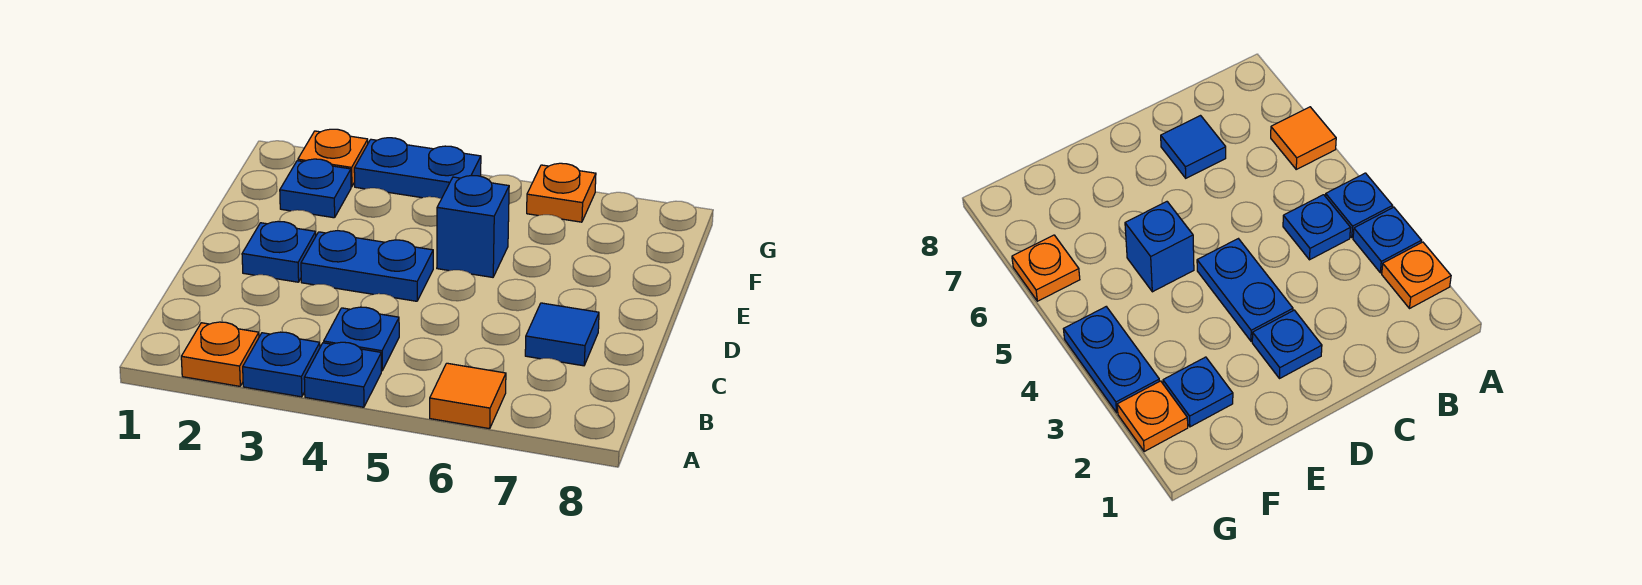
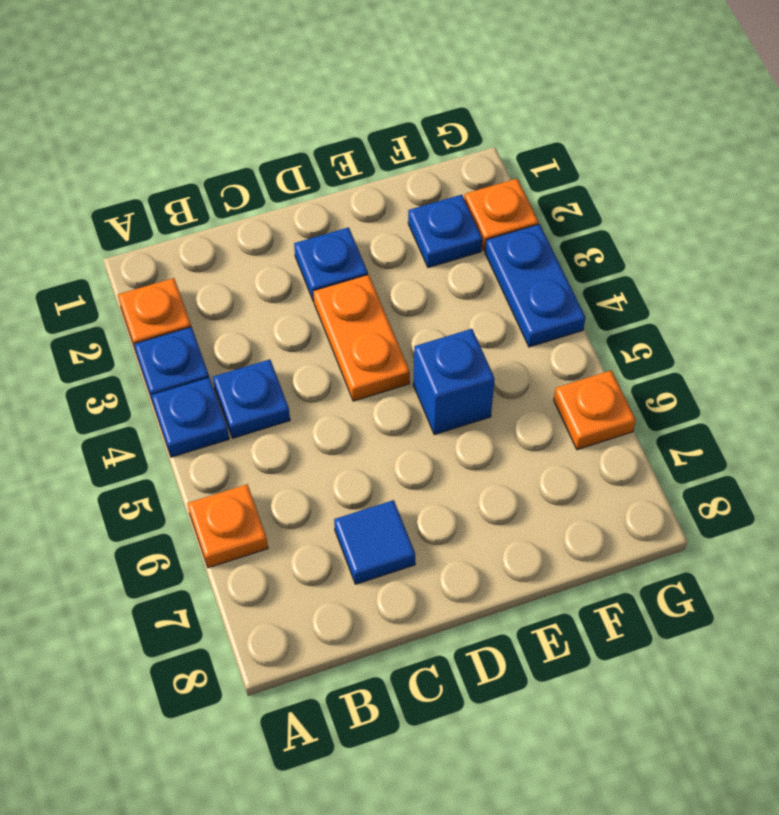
orange 1x1 tile [430,363,506,429] -> orange 1x1 plate [187,484,268,568]
blue 1x2 plate [301,231,433,301] -> orange 1x2 plate [313,275,410,401]

